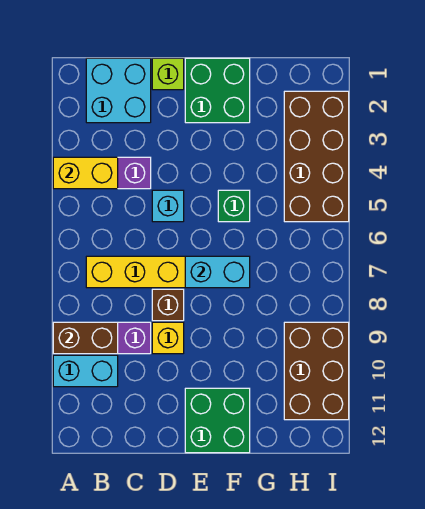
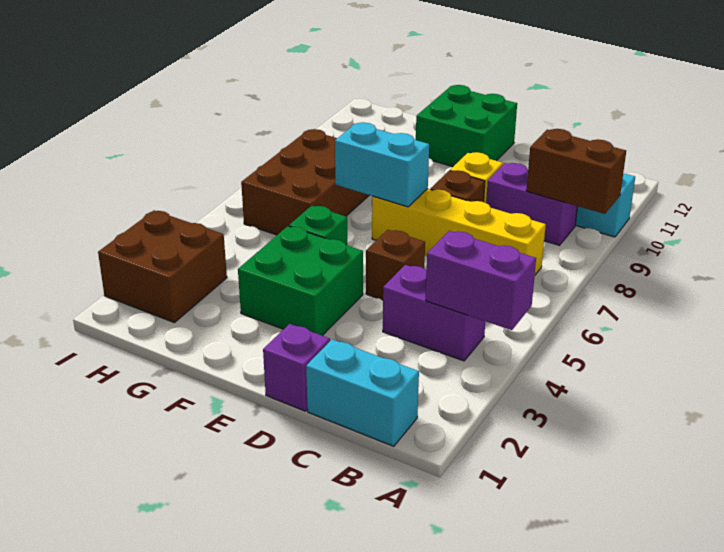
yellow 1x2 brick [53,157,118,189] -> purple 1x2 brick [426,231,536,330]
cyan 2x2 brick [86,58,151,123] -> cyan 1x2 brick [306,339,419,446]
lime 1x1 brick [152,58,184,90] -> purple 1x1 brick [263,324,330,411]
cyan 1x1 brick [152,190,184,222] -> brown 1x1 brick [366,230,425,300]
green 2x2 brick [185,58,250,123] -> green 2x2 brick moved to [238,226,363,336]
brown 2x4 brick [284,91,349,222] -> brown 2x2 brick [98,211,227,323]
brown 2x3 brick [284,322,349,420] -> brown 2x3 brick moved to [241,129,369,235]

